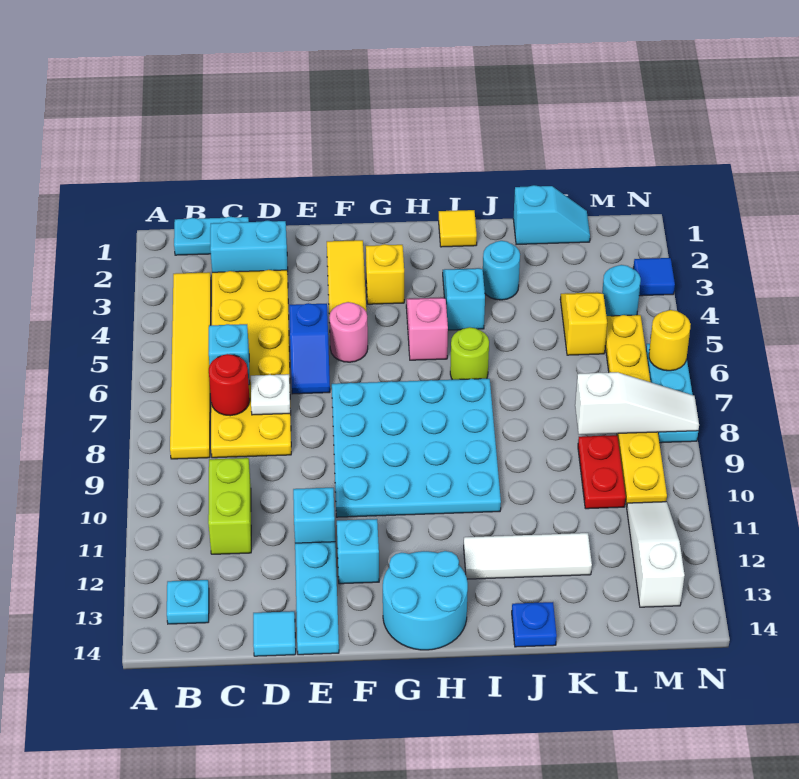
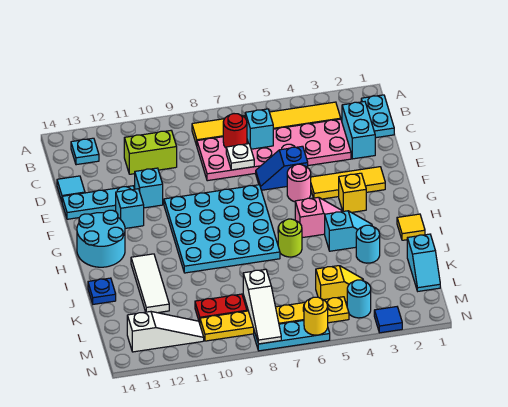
yellow 2x6 plate [211,270,291,458] -> pink 2x6 plate [197,119,351,181]

